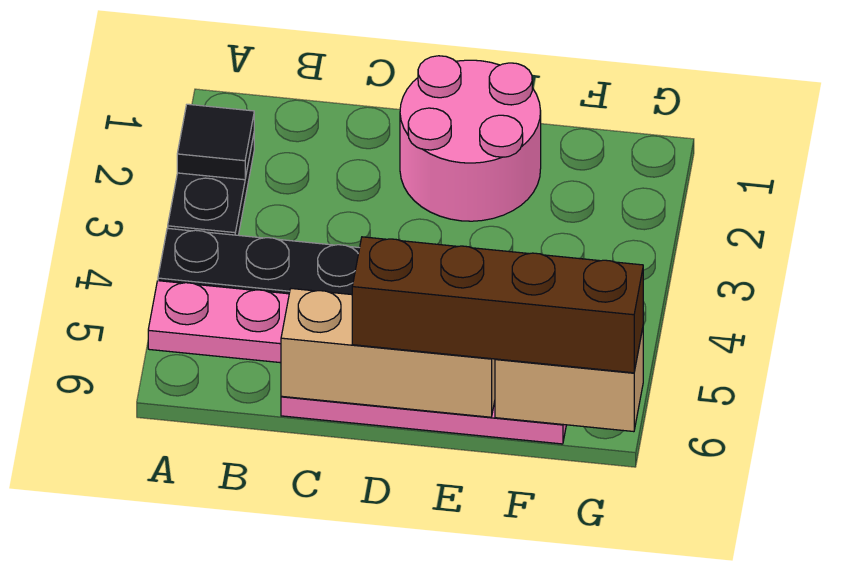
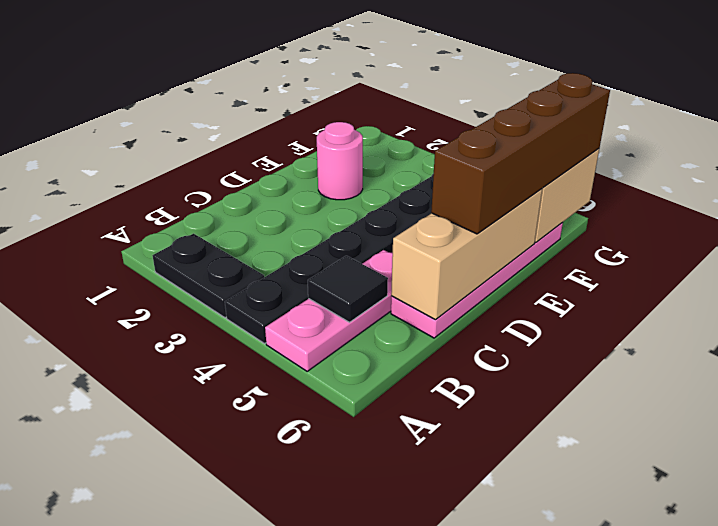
black 1x1 tile [177,104,254,180] -> black 1x1 tile moved to [308,256,388,322]
pink 2x2 round brick [400,56,541,221] -> pink 1x1 round brick [317,122,363,200]

